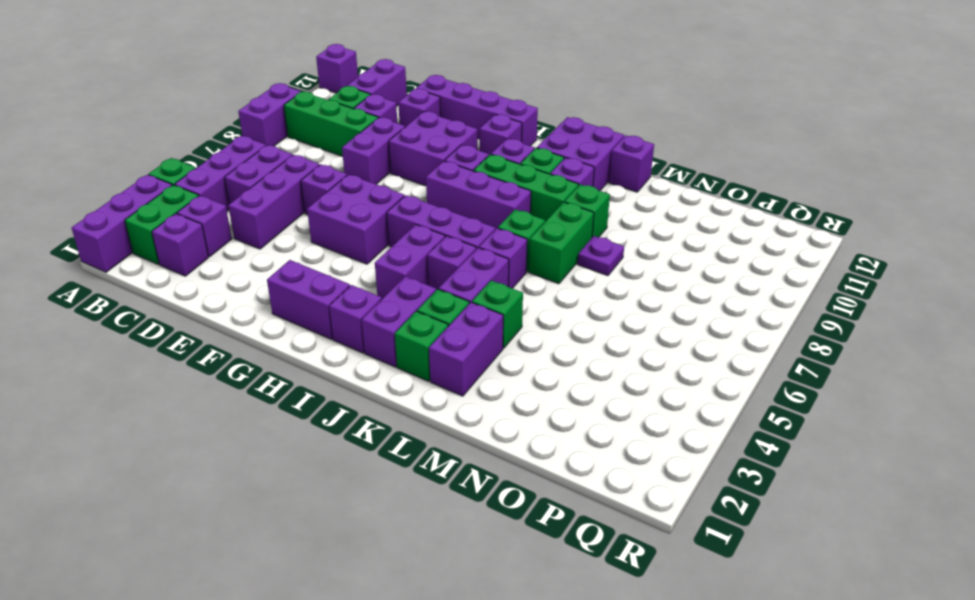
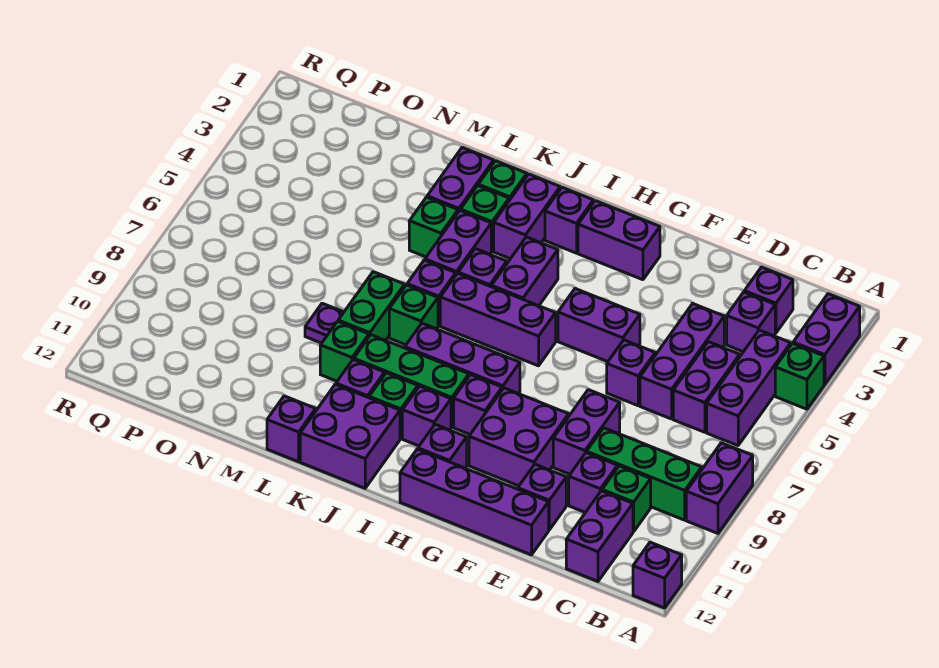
purple 1x3 brick [72,175,172,272] -> purple 1x2 brick [793,294,860,384]
green 1x2 brick [125,185,199,264] -> none
purple 2x2 brick [307,174,404,264] -> purple 1x2 brick [558,289,640,362]

